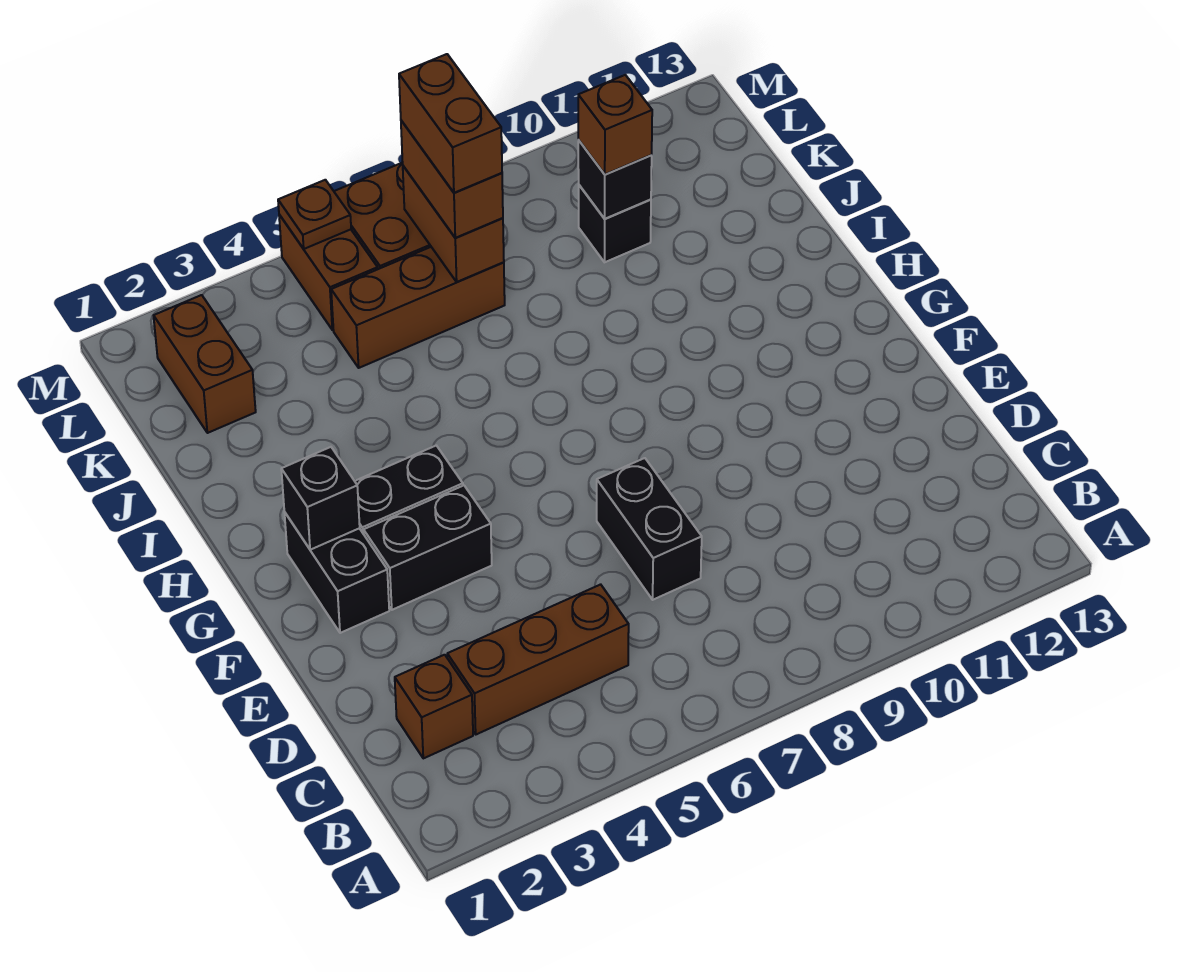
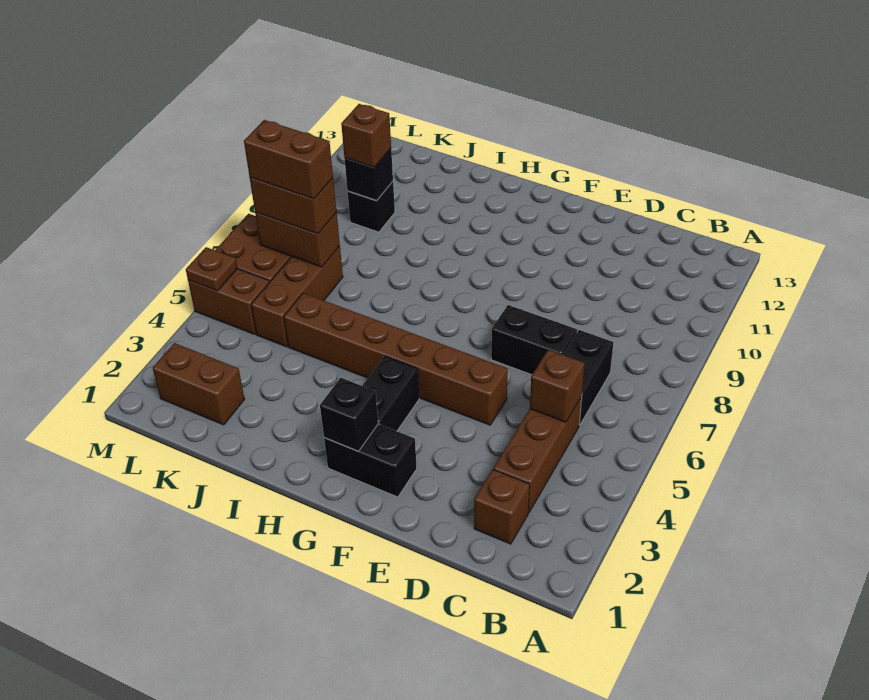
none -> brown 1x1 brick [530,350,585,422]
none -> brown 1x6 brick [284,293,508,425]
black 1x2 brick [364,485,492,610] -> black 1x2 brick moved to [564,330,613,425]

